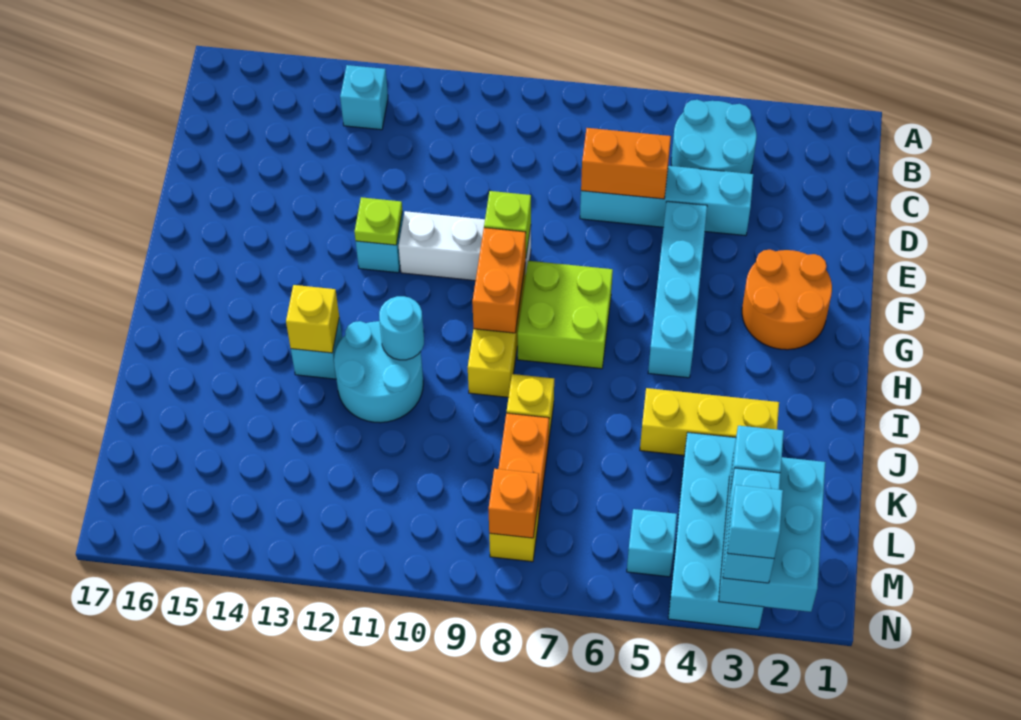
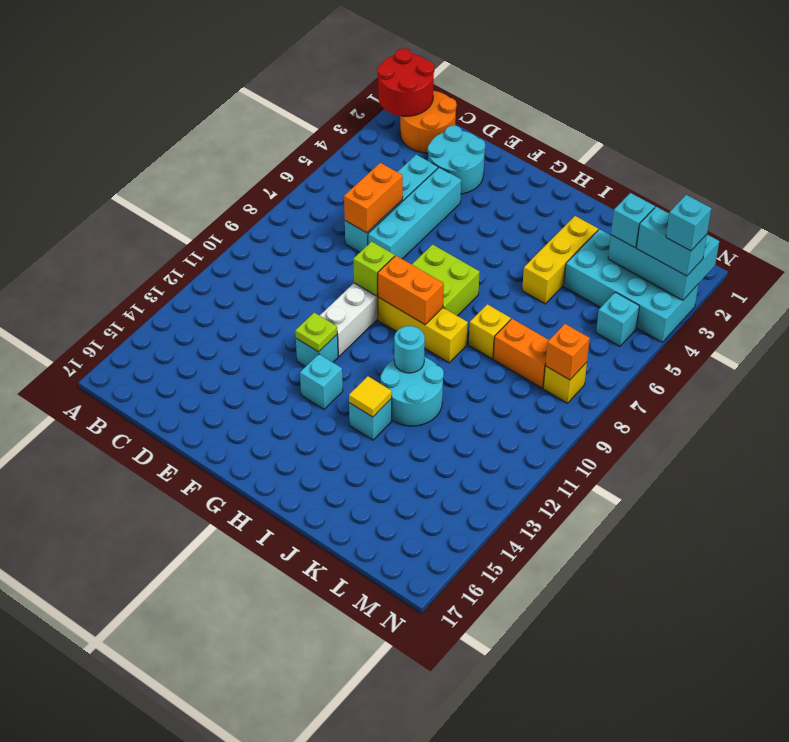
none -> red 2x2 round brick [377,48,434,116]
cyan 2x2 round brick [671,100,757,174] -> cyan 2x2 round brick moved to [428,126,485,194]
cyan 1x1 brick [340,65,388,130] -> cyan 1x1 brick moved to [300,354,343,409]
cyan 1x4 brick [648,201,707,378] -> cyan 1x4 brick turned to [368,167,461,259]
orange 2x2 round brick [742,250,832,350] -> orange 2x2 round brick moved to [400,91,457,153]
yellow 1x1 brick [286,285,339,353] -> yellow 1x1 tile [349,376,392,417]

